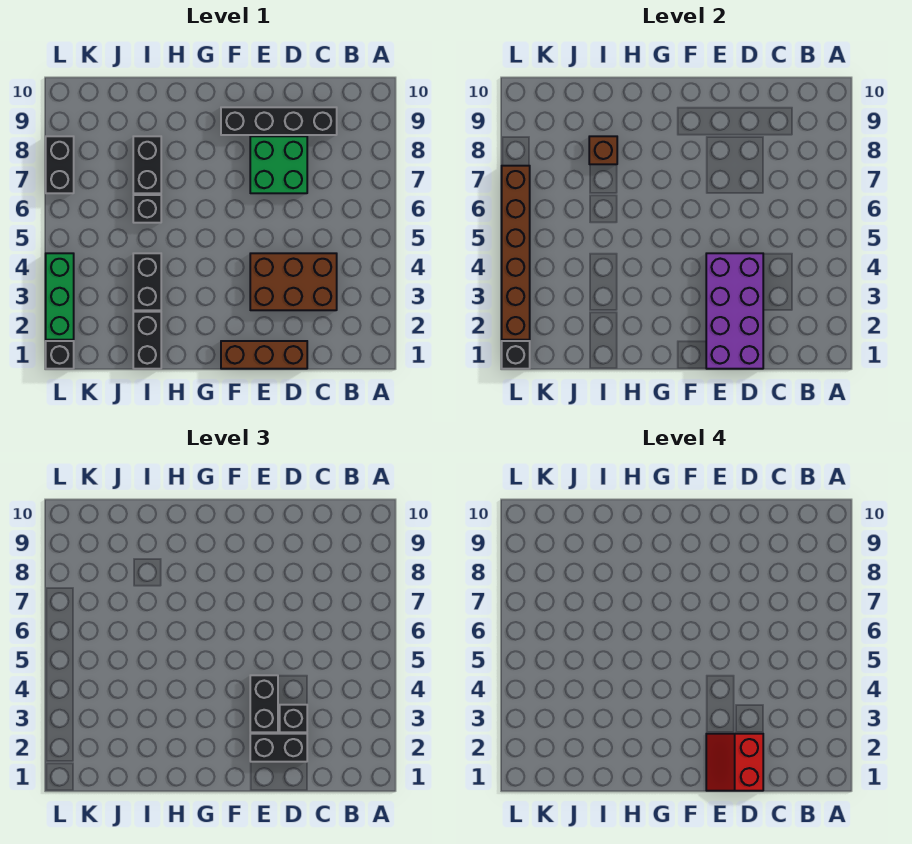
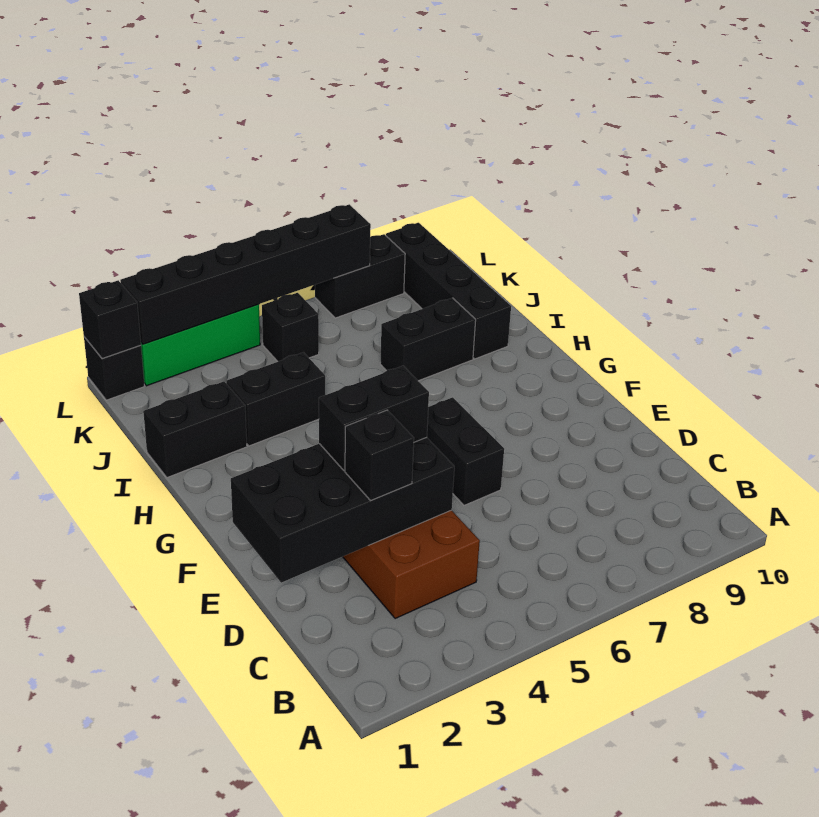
black 1x4 brick [221,107,337,135] -> black 1x4 brick moved to [386,223,511,359]
brown 1x3 brick [221,341,307,369] -> none
purple 2x4 brick [706,253,763,369] -> black 2x4 brick [231,437,454,583]
red 2x2 slope [706,734,763,791] -> none
black 1x2 brick [250,734,307,762] -> black 1x2 brick moved to [427,397,504,505]
green 2x2 brick [250,136,307,193] -> none
black 1x1 brick [133,195,161,223] -> black 1x1 brick moved to [262,293,319,361]
brown 1x1 brick [589,136,617,164] -> none
brown 1x6 brick [502,166,530,340] -> black 1x6 brick [120,204,371,344]

